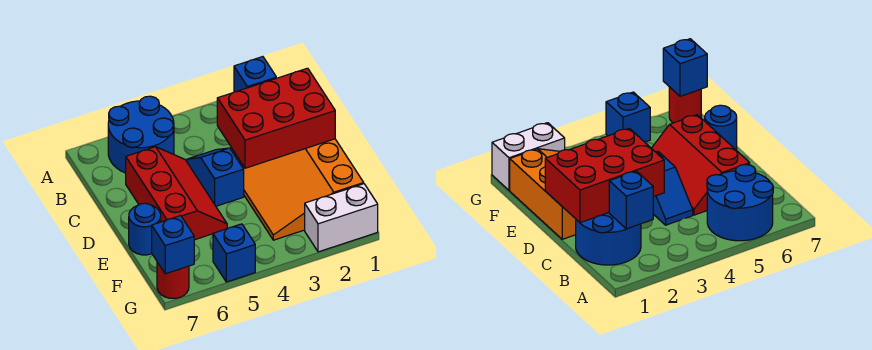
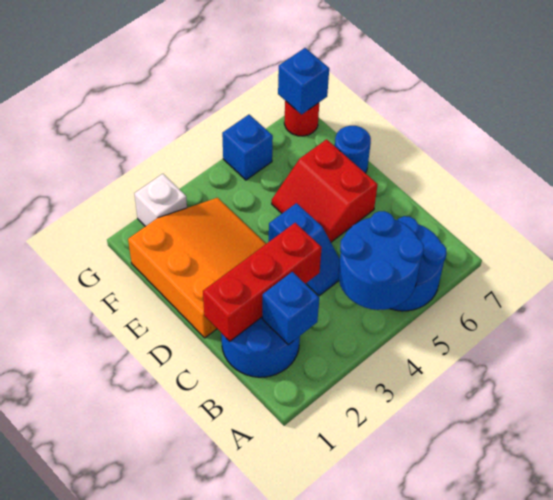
none -> blue 2x2 round brick [338,211,424,310]
red 2x3 brick [217,68,335,168] -> red 1x3 brick [203,223,322,341]
red 2x3 slope [126,147,227,240] -> red 2x2 slope [272,139,378,242]
white 1x2 brick [305,184,378,252] -> white 1x1 brick [134,174,187,226]

